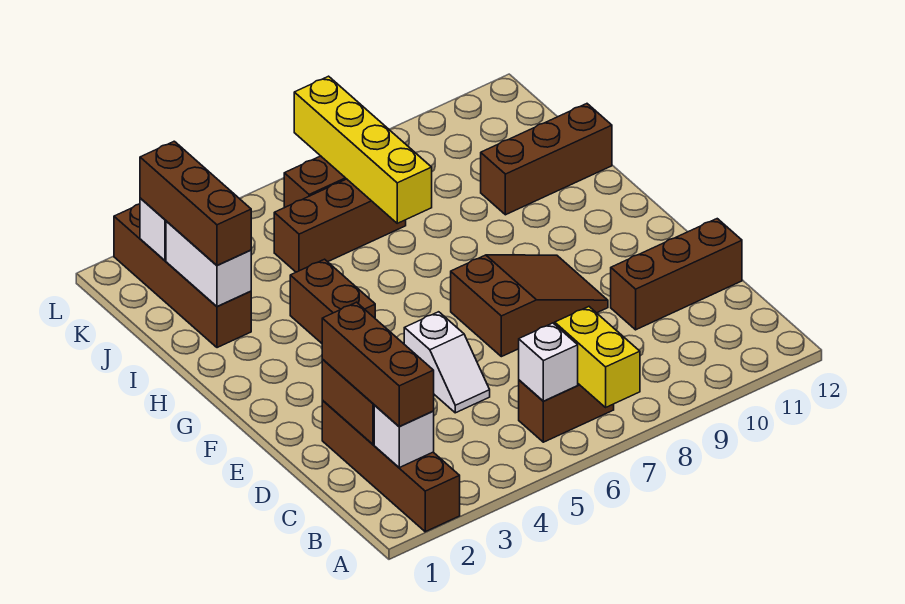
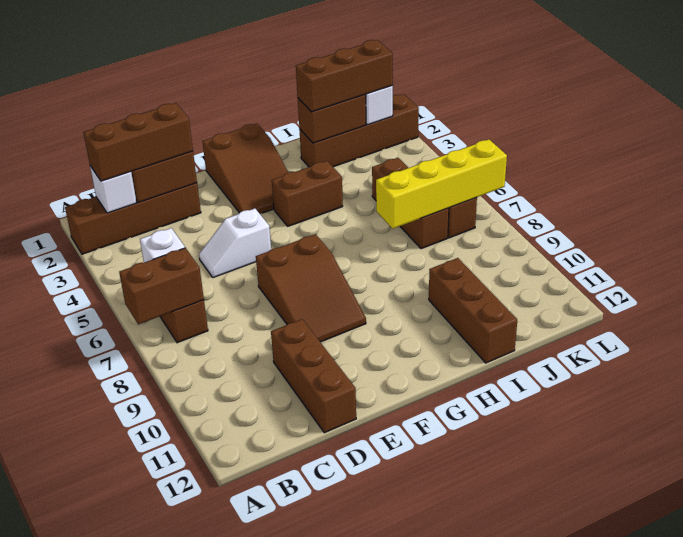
yellow 1x2 brick [555,307,640,407] -> brown 1x2 brick [119,248,204,324]
none -> brown 2x3 slope [203,123,288,214]
white 1x2 brick [166,221,251,306] -> brown 1x2 brick [298,95,366,143]

